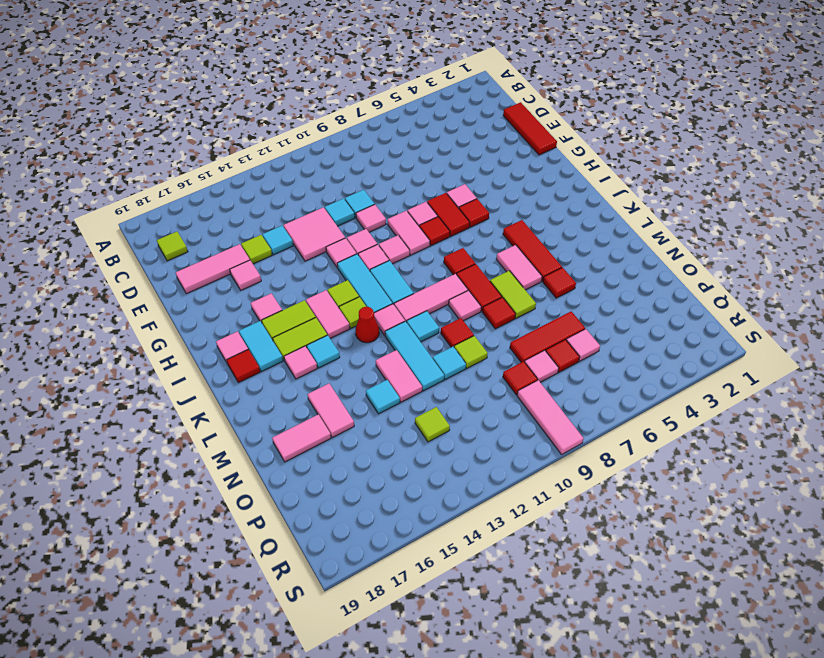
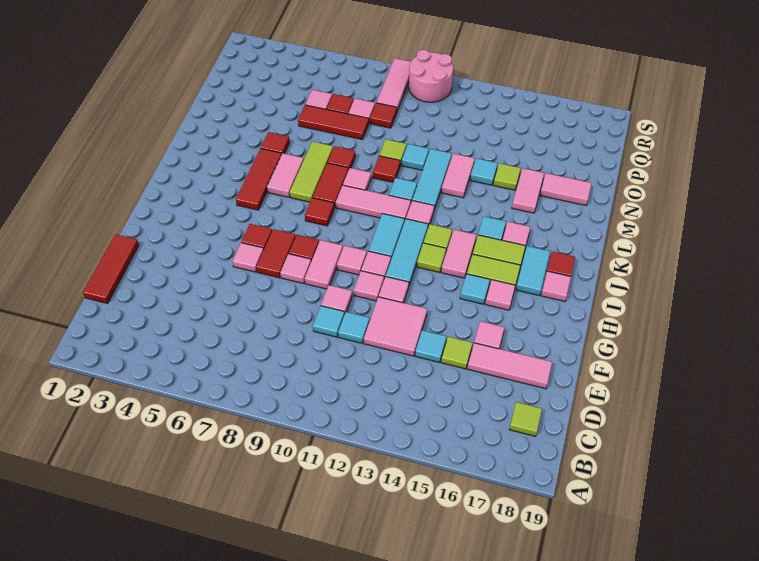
none -> cyan 1x1 tile [460,274,490,304]
red 1x1 cone [356,307,379,343] -> none
lime 1x2 tile [490,271,536,318] -> lime 1x3 tile [290,141,333,202]
lime 1x1 tile [415,407,450,442] -> lime 1x1 tile moved to [493,163,521,190]
none -> pink 2x2 round brick [409,50,453,102]

